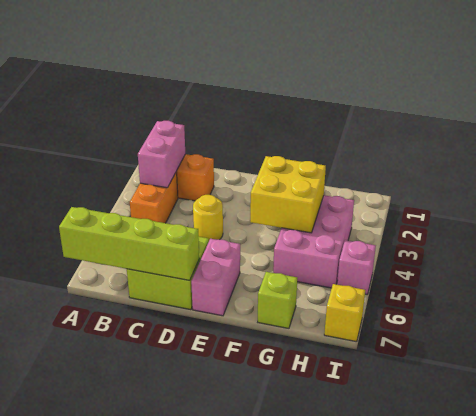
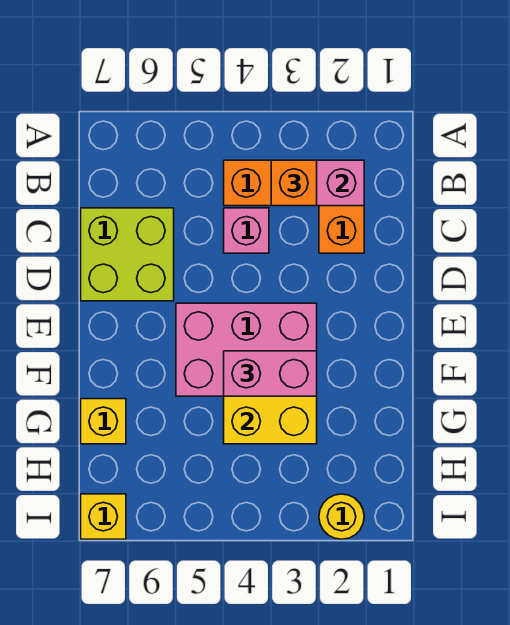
lime 1x4 brick [59,207,199,280] -> none
none -> orange 1x1 brick [271,160,317,206]
yellow 1x1 round brick [193,195,223,240] -> yellow 1x1 round brick moved to [319,494,364,539]
pink 1x2 brick [191,239,240,316] -> pink 1x2 brick moved to [224,351,317,396]
pink 2x3 brick [273,195,354,288] -> pink 2x3 brick moved to [176,303,317,396]
lime 1x1 brick [258,272,297,328] -> yellow 1x1 brick [81,399,126,444]
pink 1x1 brick [337,240,376,294] -> pink 1x1 brick moved to [224,208,269,253]

